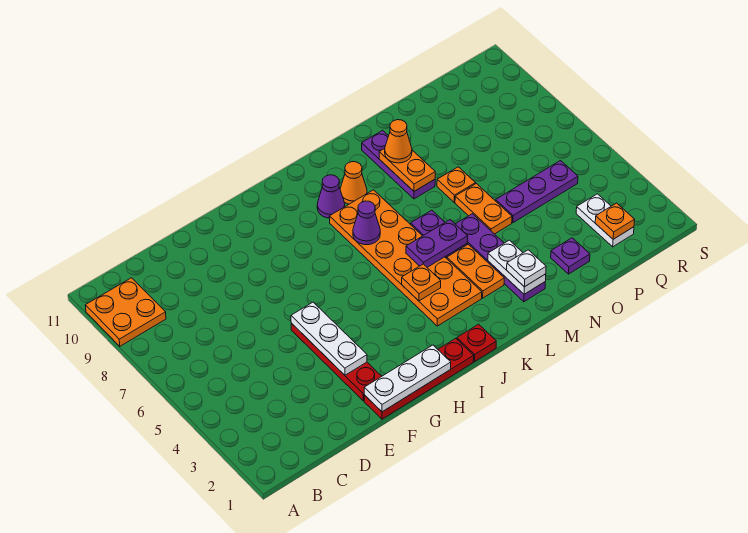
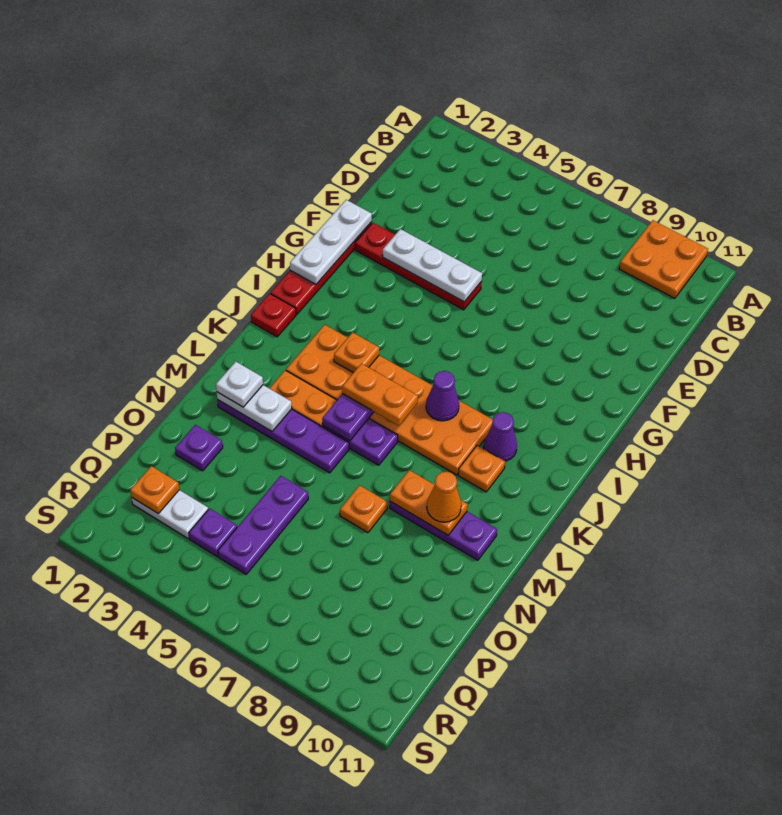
orange 1x1 cone [340,162,367,204] -> orange 1x1 plate [458,446,505,492]
orange 1x2 plate [455,184,512,234] -> orange 1x2 plate moved to [342,364,418,426]
none -> purple 1x1 plate [189,509,237,556]

